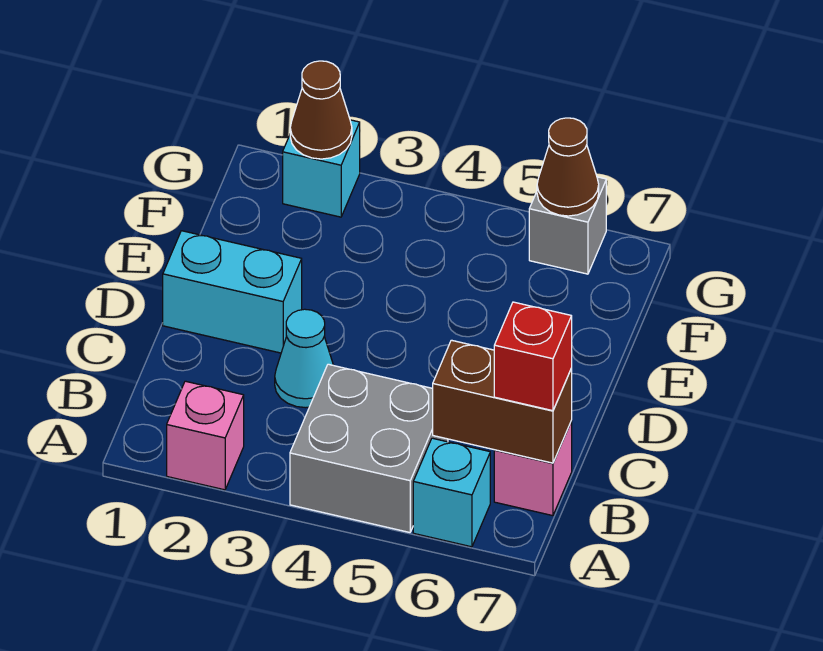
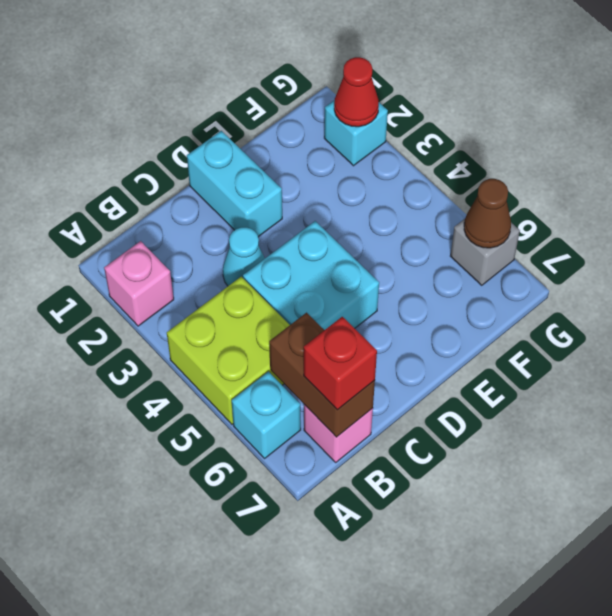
grey 2x2 brick [290,364,448,532] -> lime 2x2 brick [167,277,290,424]
none -> cyan 2x2 brick [243,221,379,330]
brown 1x1 cone [290,61,352,159] -> red 1x1 cone [334,57,379,127]

